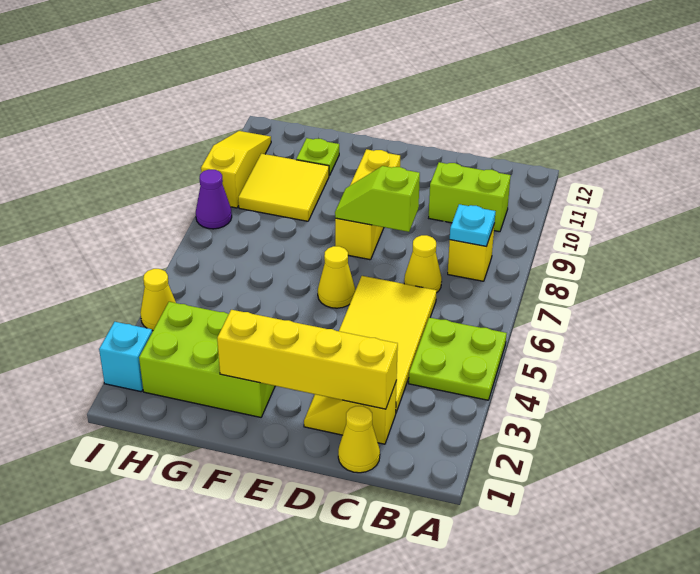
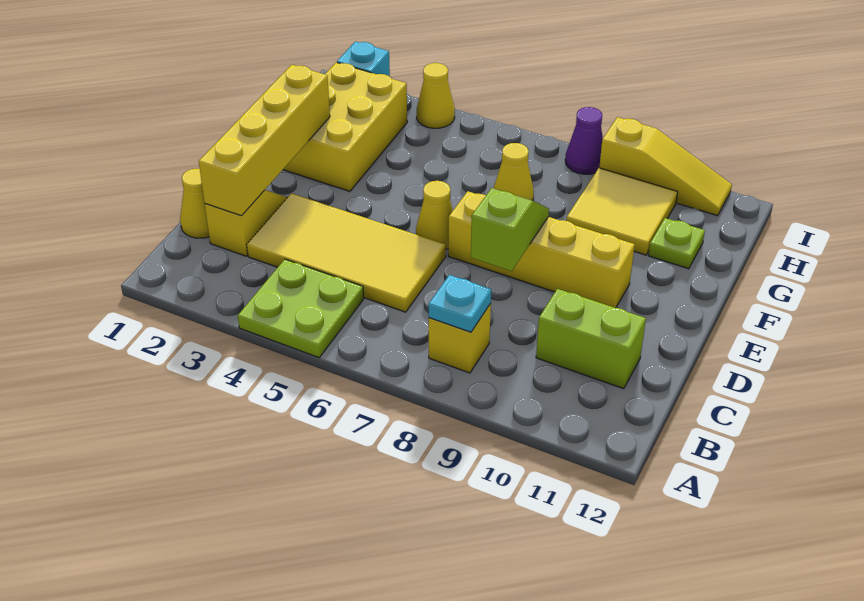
lime 1x2 brick [429,162,511,232] -> lime 1x2 brick turned to [536,289,646,389]
yellow 1x1 cone [404,235,442,292] -> yellow 1x1 cone moved to [494,143,534,201]
yellow 1x3 brick [335,149,400,260] -> yellow 1x4 brick [448,191,635,308]
lime 2x3 brick [139,302,275,417] -> yellow 2x3 brick [283,62,407,191]

